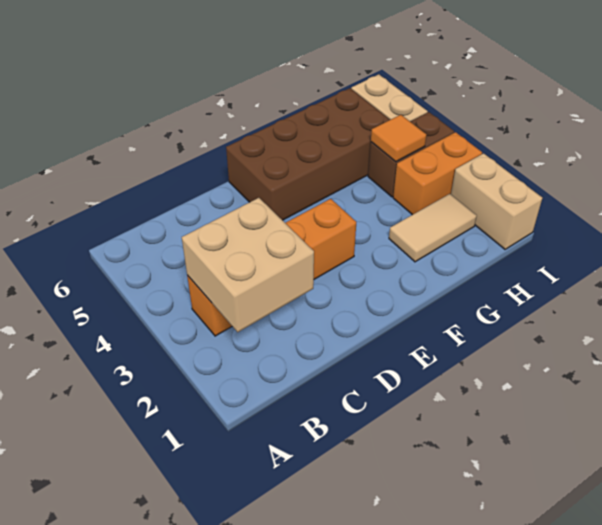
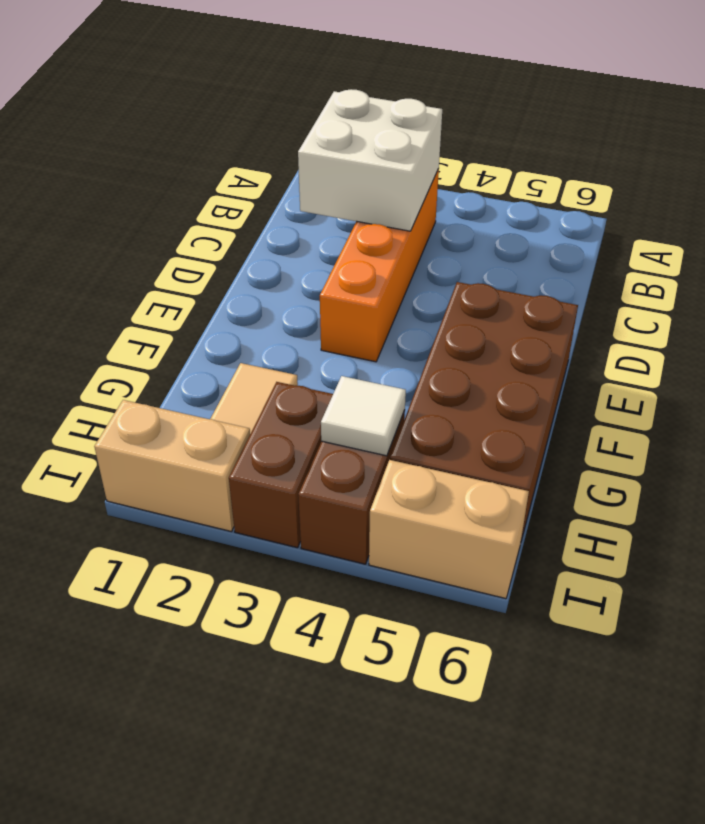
tan 2x2 brick [182,198,314,332] -> white 2x2 brick [298,89,442,231]
orange 1x2 brick [393,132,482,215] -> brown 1x2 brick [229,382,333,548]
orange 1x1 tile [371,115,426,162] -> white 1x1 tile [321,376,406,456]

